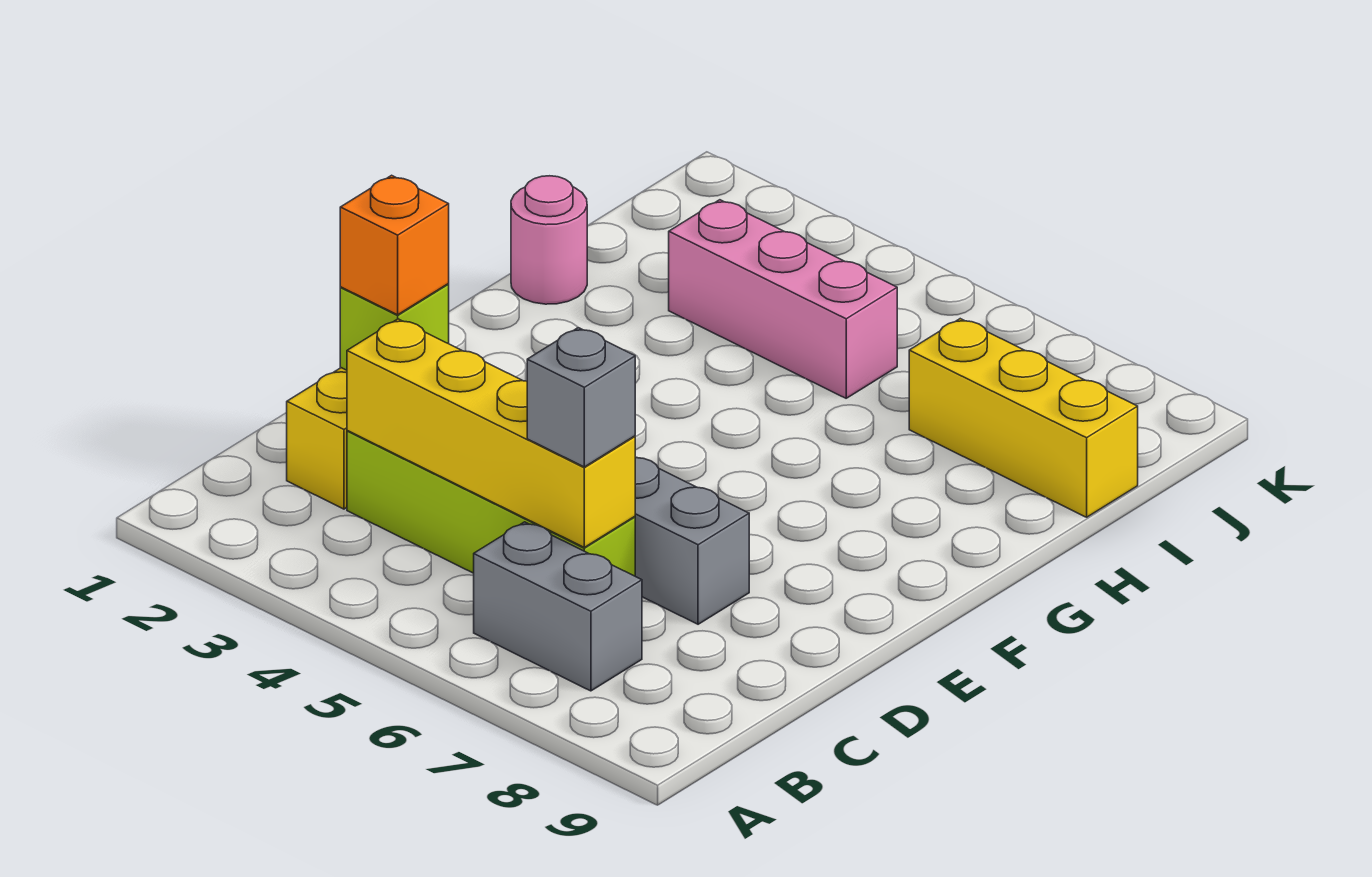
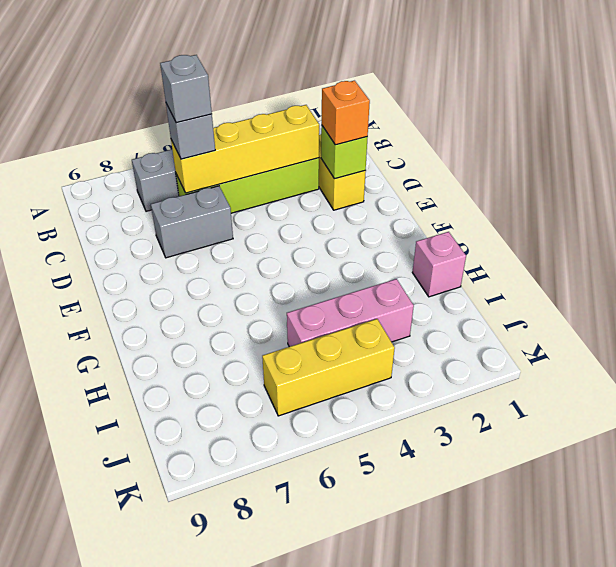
none -> grey 1x1 brick [160,55,212,123]
pink 1x1 round brick [511,176,587,304] -> pink 1x1 brick [412,232,466,297]
yellow 1x3 brick [909,319,1138,517] -> yellow 1x3 brick moved to [262,319,395,416]

